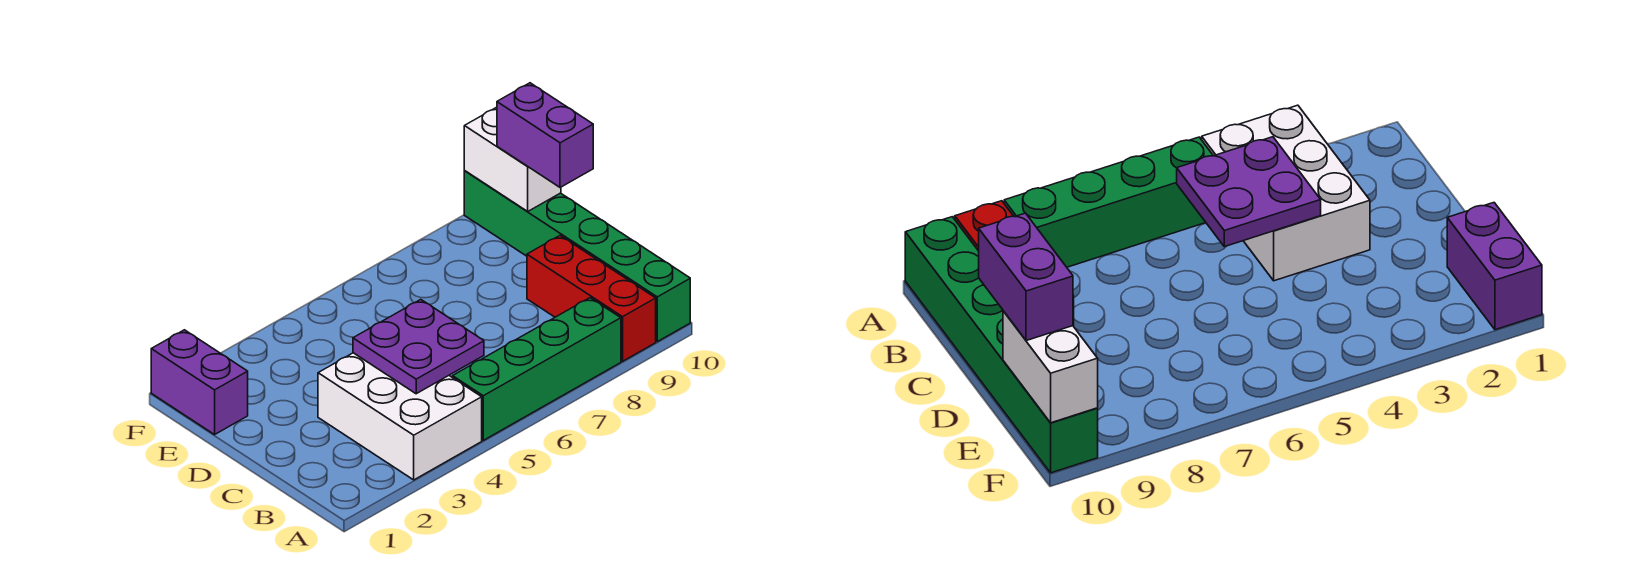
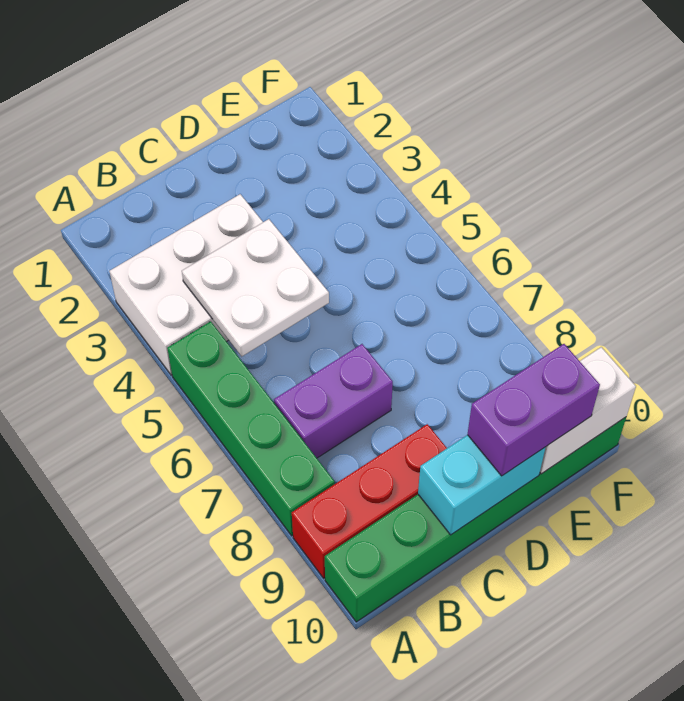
purple 2x2 plate [353,300,484,394] -> white 2x2 plate [182,219,329,356]
none -> cyan 1x2 brick [418,435,546,535]
purple 1x2 brick [151,330,248,435] -> purple 1x2 brick moved to [274,344,393,458]

